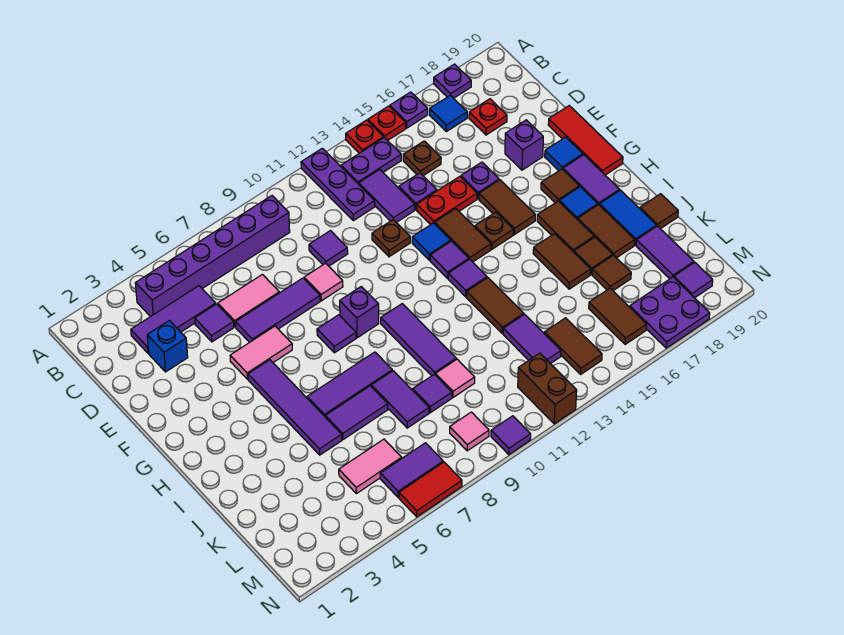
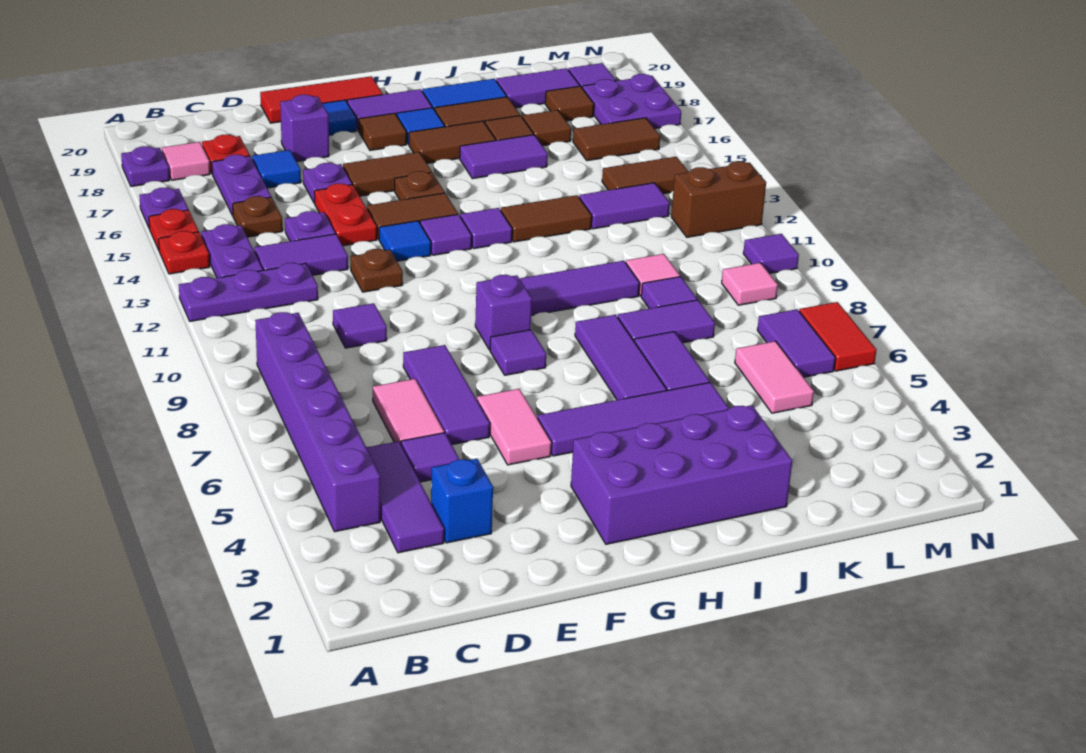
blue 1x1 tile [430,95,467,132] -> blue 1x1 tile moved to [252,150,301,188]
none -> purple 1x2 plate [212,155,271,216]
pink 1x1 tile [304,263,343,301] -> pink 1x1 tile moved to [162,142,210,180]
none -> purple 2x4 brick [571,405,792,544]
brown 1x2 tile [533,234,591,289] -> purple 1x2 tile [460,135,548,179]
brown 1x1 tile [640,194,678,229] -> brown 1x1 tile moved to [545,86,594,121]

